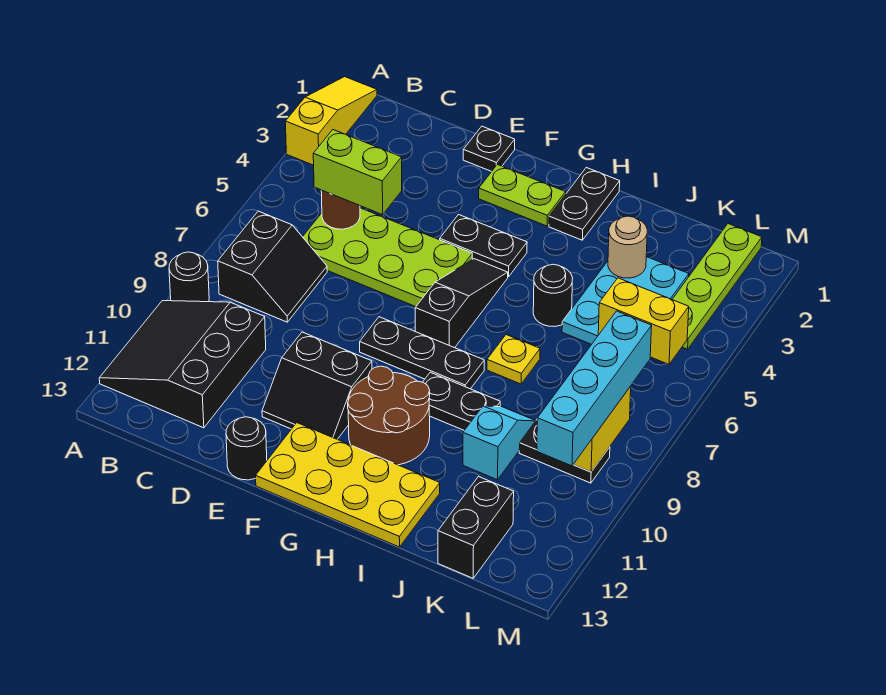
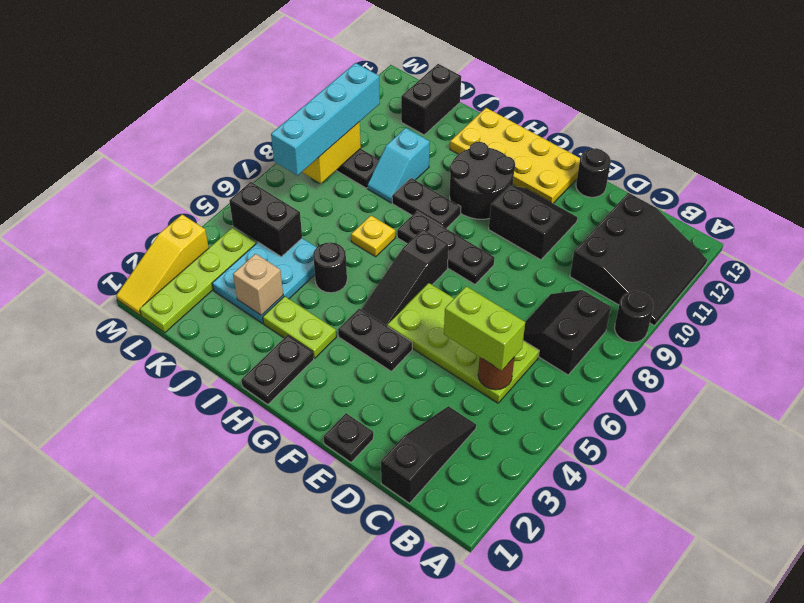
yellow 1x3 slope [285,77,377,165] -> yellow 1x3 slope moved to [116,215,209,315]
none -> black 1x3 slope [381,406,476,503]
lime 1x2 plate [479,165,566,226] -> lime 1x2 plate moved to [263,296,336,358]
brown 2x2 round brick [348,366,430,465] -> black 2x2 round brick [450,142,515,219]
tan 1x1 round brick [608,216,647,278] -> tan 1x1 brick [233,254,283,315]
yellow 1x2 brick [598,278,689,364] -> black 1x2 brick [229,182,302,257]

